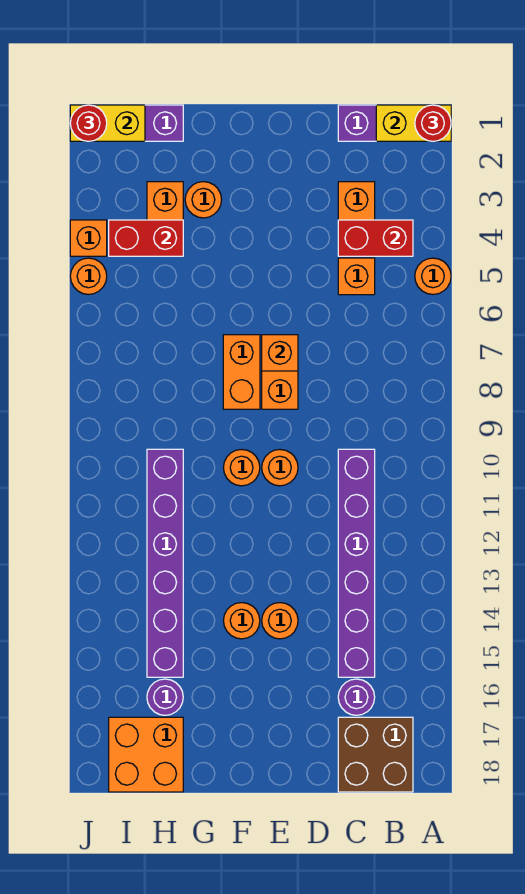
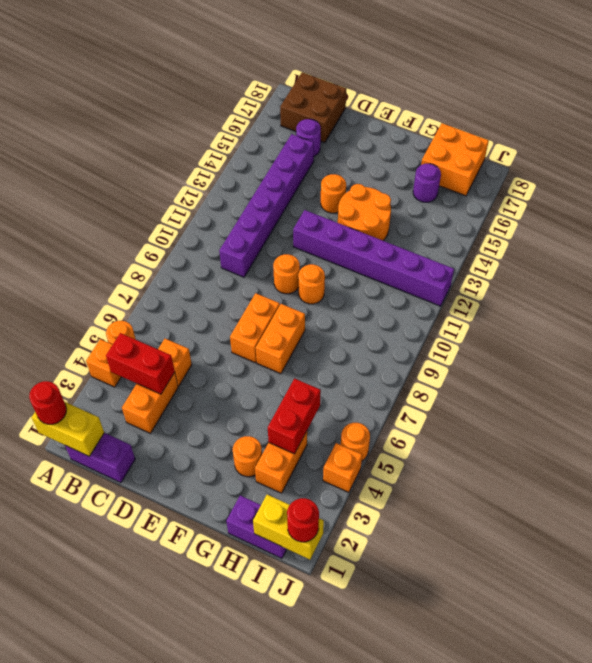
orange 1x1 brick [262,335,298,371] -> orange 1x1 brick moved to [86,339,121,387]
orange 1x1 round brick [223,603,260,639] -> orange 2x2 round brick [338,184,391,240]
red 1x2 brick [109,220,183,256] -> red 1x2 brick turned to [268,379,321,454]
purple 1x6 brick [147,449,183,677] -> purple 1x6 brick turned to [293,210,454,306]

